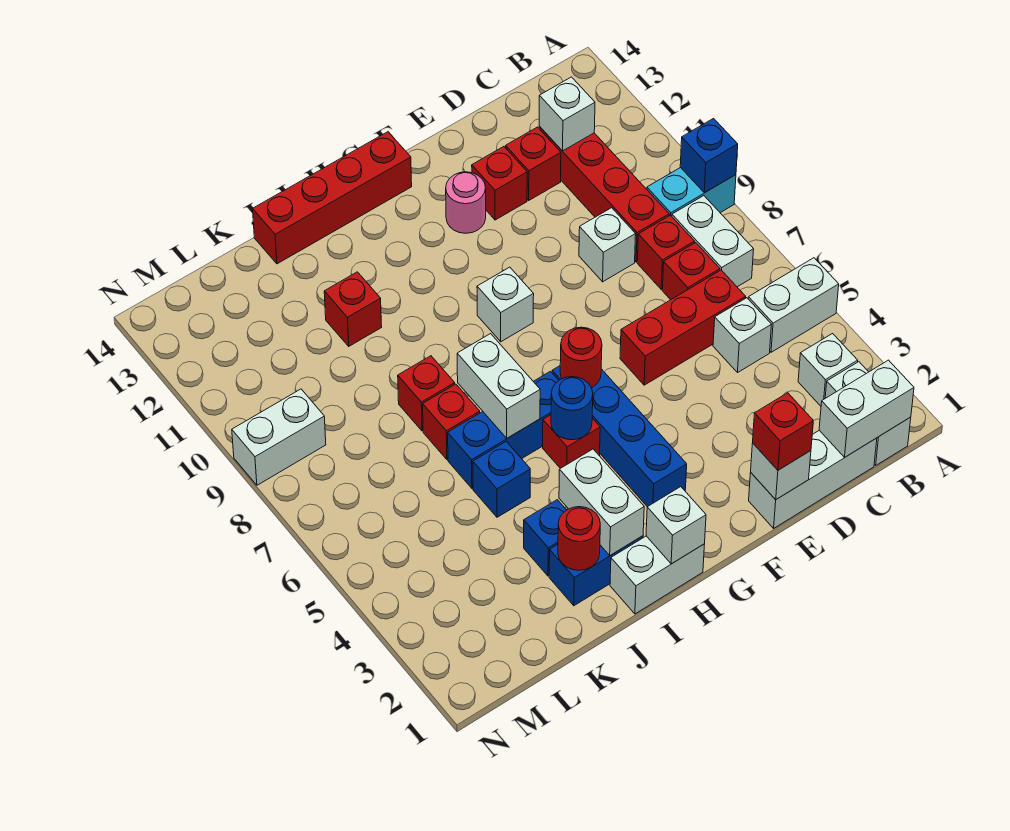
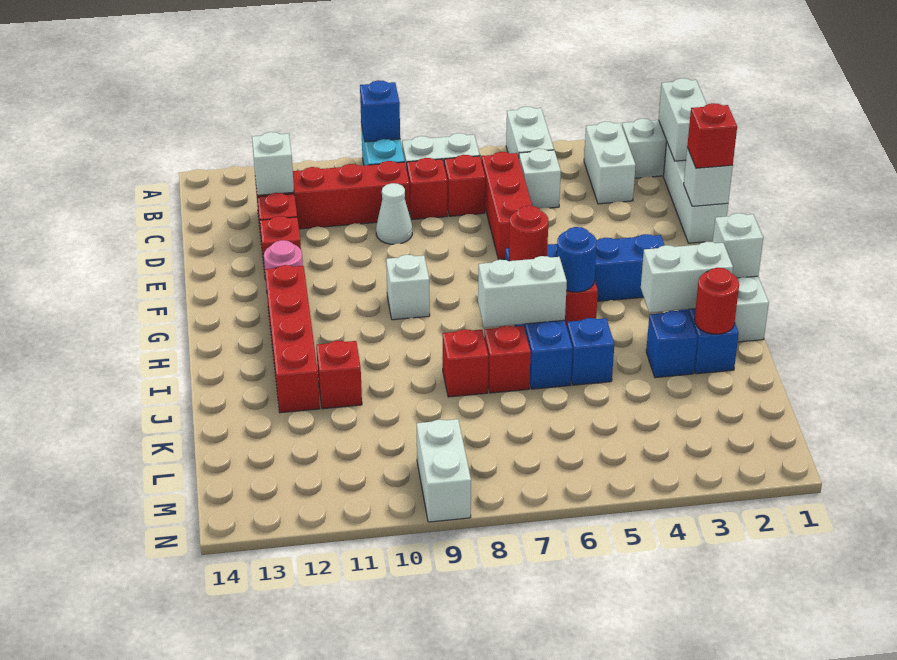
white 1x1 brick [798,334,858,406] -> white 1x2 brick [584,122,636,204]
white 1x1 brick [579,208,636,282] -> white 1x1 cone [376,183,412,244]
red 1x4 brick [253,132,412,264] -> red 1x4 brick moved to [265,265,320,413]

